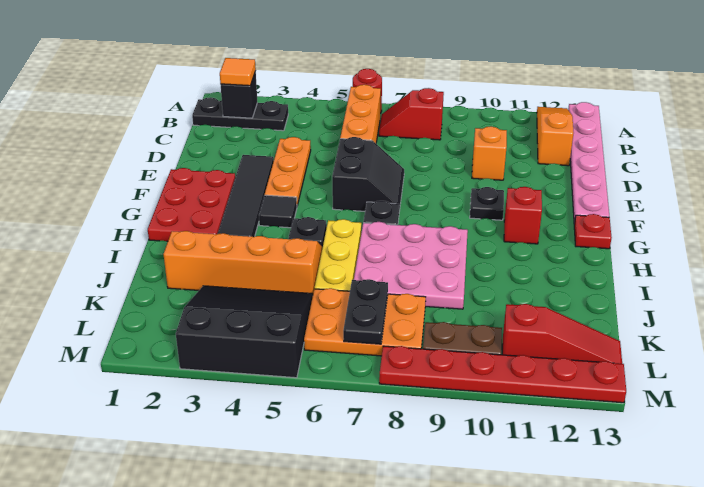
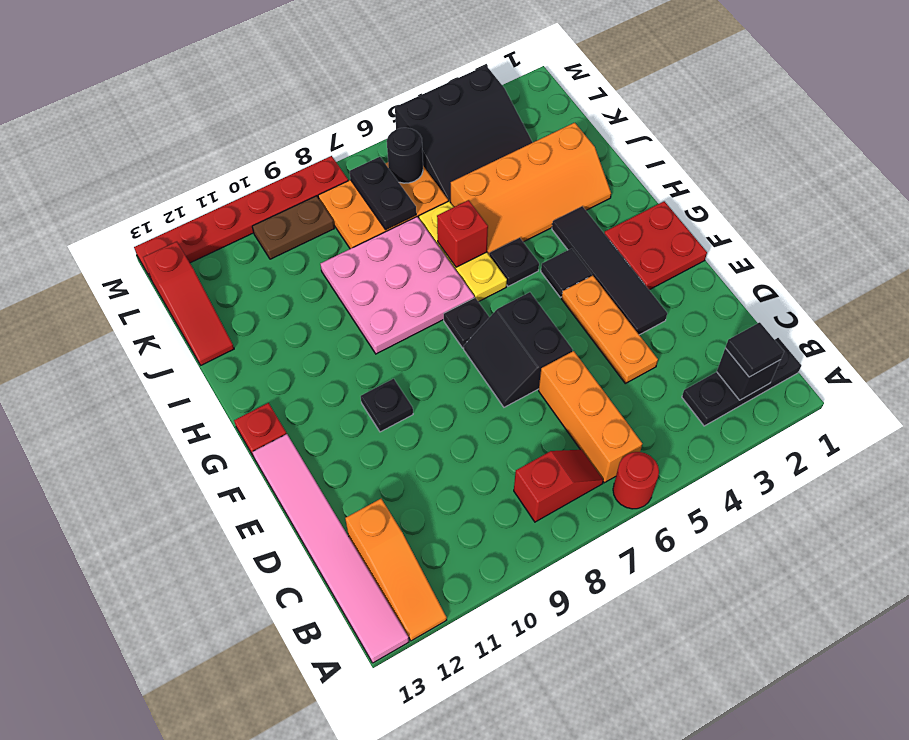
pink 1x6 plate [568,102,609,224] -> pink 1x6 tile [252,434,409,663]
orange 1x1 tile [220,58,256,86] -> black 1x1 tile [725,322,784,377]
orange 1x1 brick [472,126,507,180] -> none
red 2x3 plate [148,168,235,241] -> red 2x2 plate [604,201,707,290]
red 1x1 brick [504,187,542,244] -> red 1x1 brick moved to [437,200,488,267]
none -> black 1x1 round brick [387,128,423,183]
red 1x3 slope [502,304,622,364] -> red 1x3 slope turned to [143,242,234,365]

